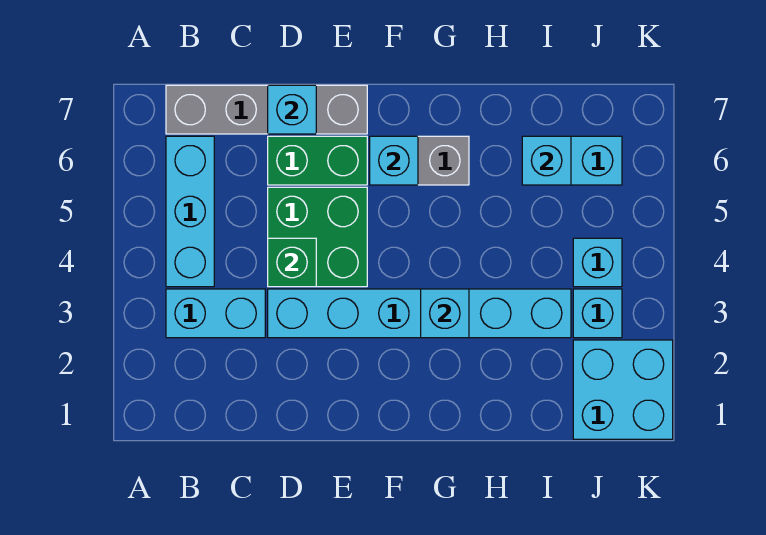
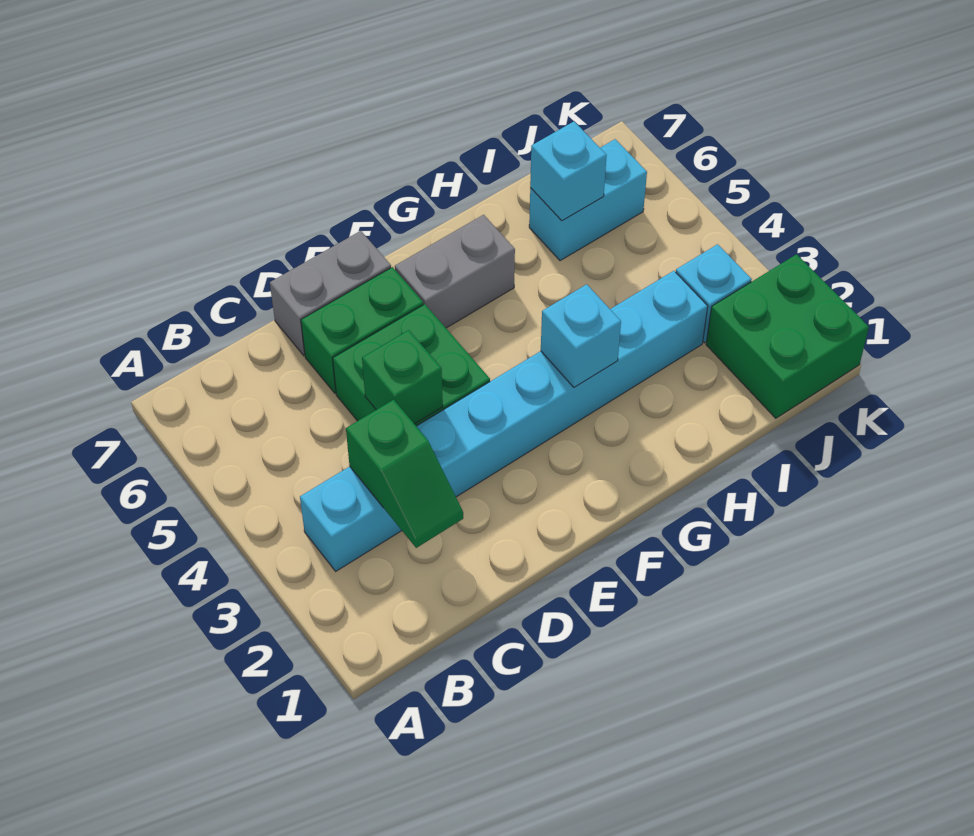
cyan 1x3 brick [166,136,214,287] -> none
grey 1x4 brick [166,85,367,134] -> grey 1x2 brick [270,231,391,356]
none -> green 1x2 slope [346,400,463,548]
cyan 1x1 brick [268,85,316,134] -> none
cyan 1x1 brick [370,136,418,185] -> none
cyan 2x2 brick [573,340,673,439] -> green 2x2 brick [706,254,869,418]
cyan 1x1 brick [573,238,622,287] -> none

